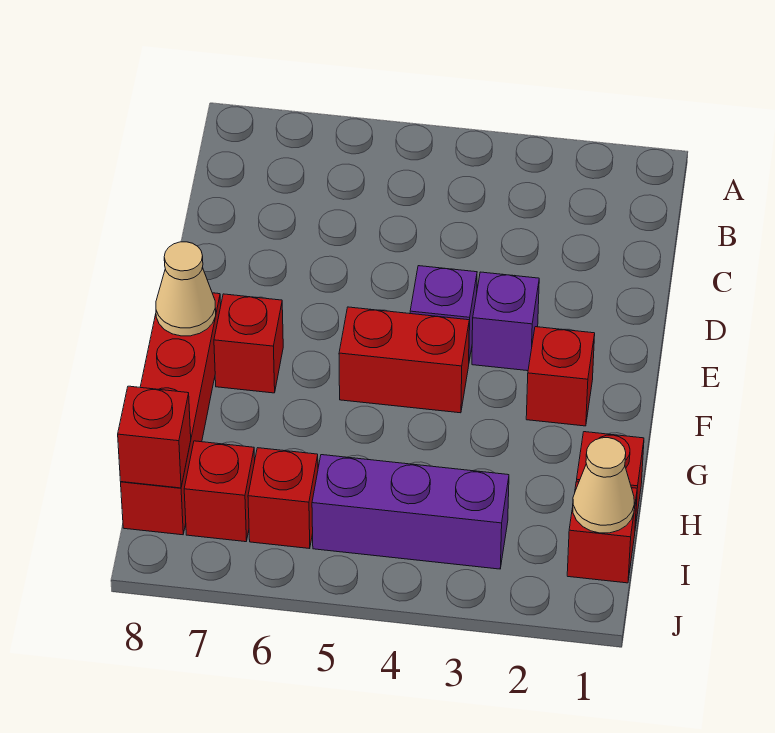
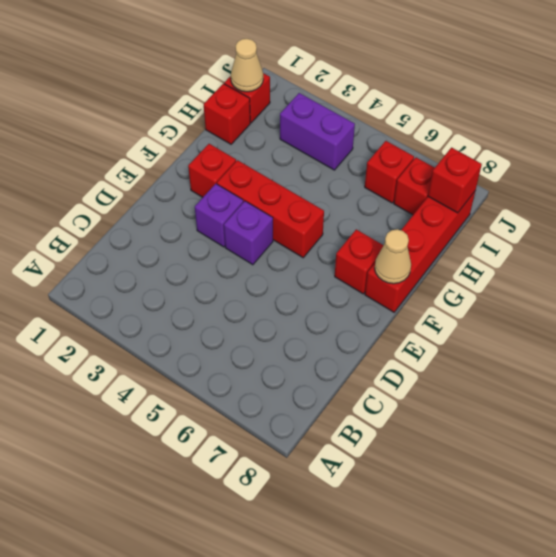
red 1x2 brick [339,307,469,413] -> red 1x3 brick [217,160,324,258]
purple 1x3 brick [312,455,509,569] -> purple 1x2 brick [280,93,355,170]

